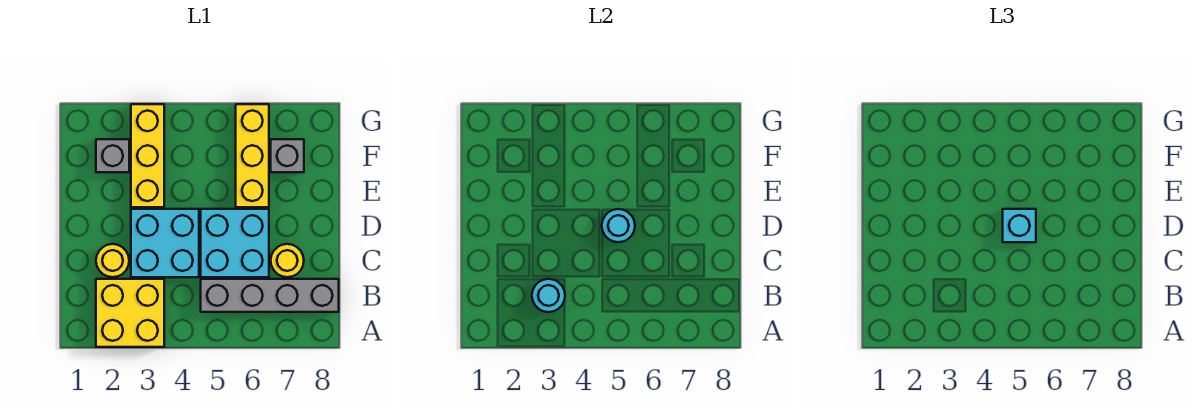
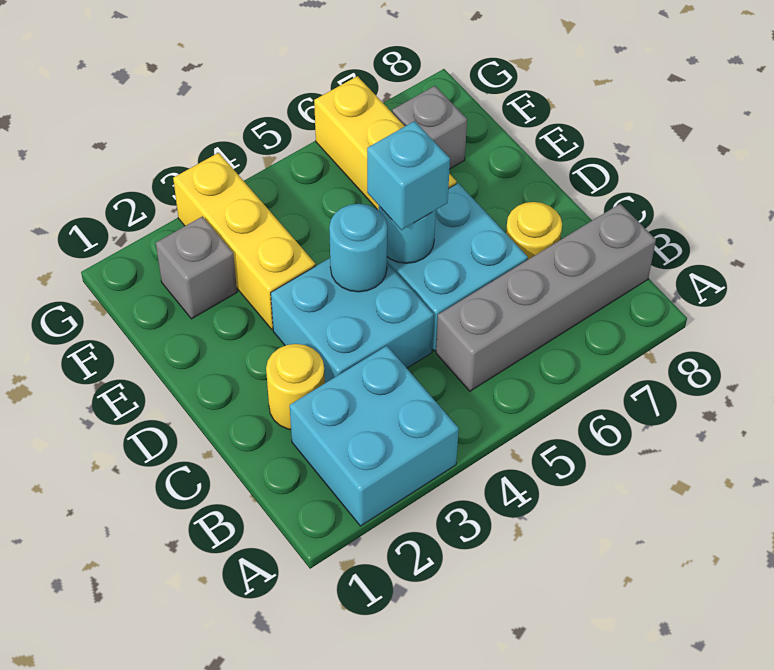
yellow 2x2 brick [96,279,164,347] -> cyan 2x2 brick [290,346,459,526]
cyan 1x1 round brick [532,279,565,312] -> cyan 1x1 round brick moved to [329,204,387,292]

